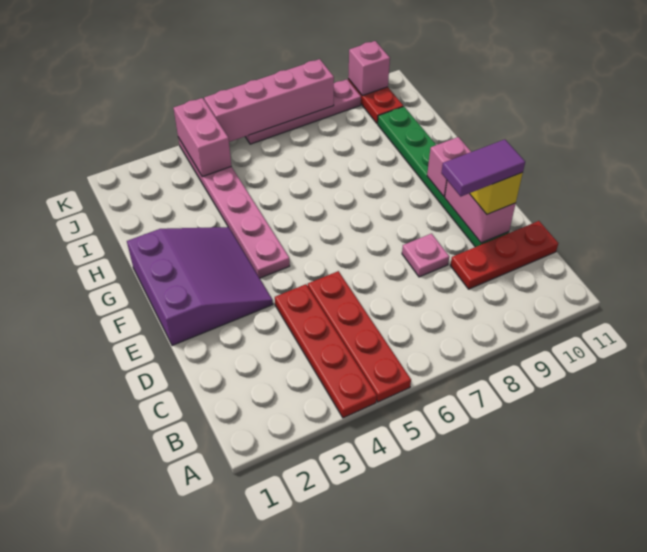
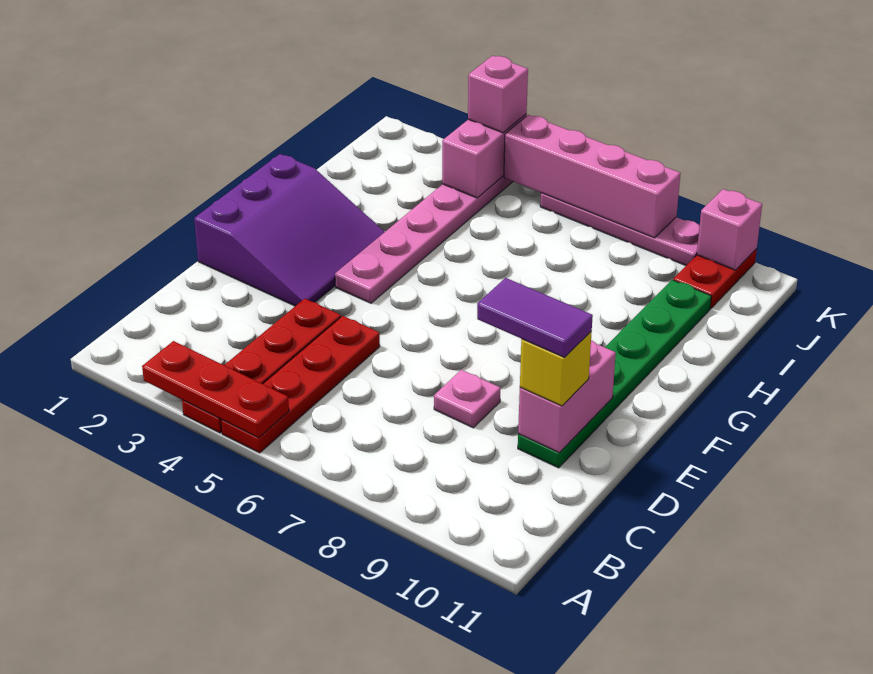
red 1x3 plate [450,221,558,289] -> red 1x3 plate moved to [142,341,289,438]
pink 1x1 brick [427,137,471,197] -> pink 1x1 brick moved to [468,56,528,133]

